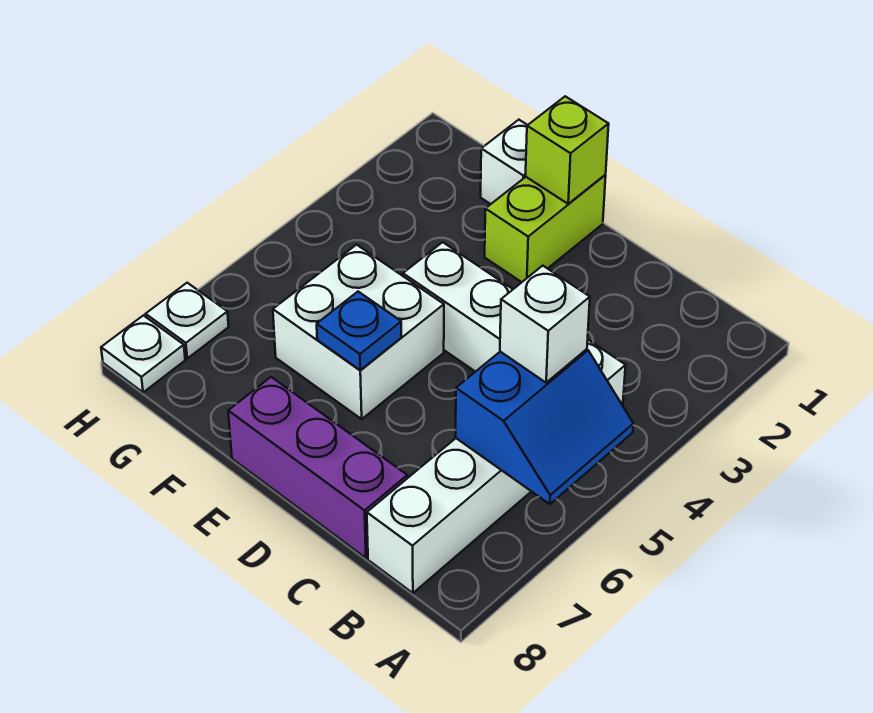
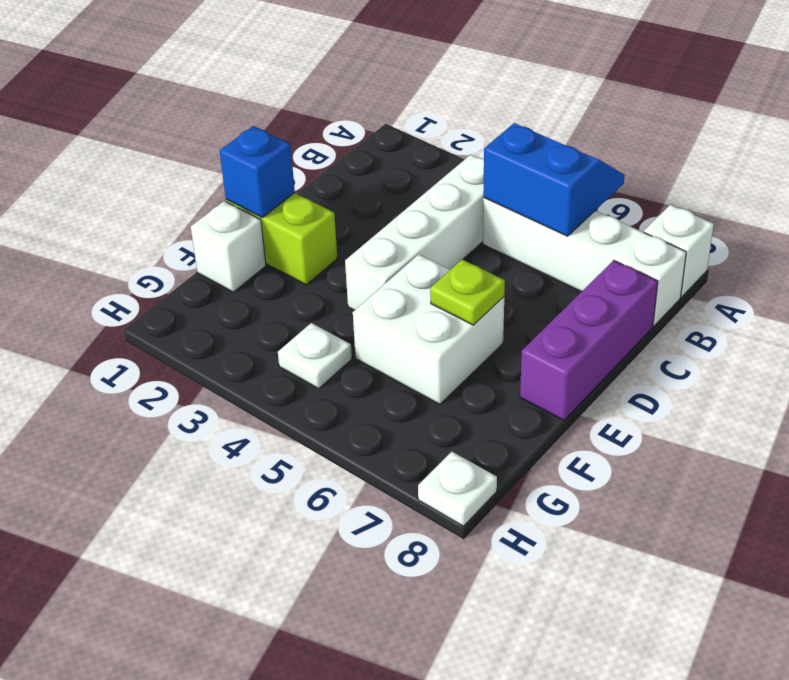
white 1x1 brick [500,266,590,383] -> white 1x1 brick moved to [644,205,714,297]
lime 1x1 brick [526,96,609,204] -> blue 1x1 brick [220,126,295,218]
blue 1x1 plate [317,292,402,370] -> lime 1x1 plate [430,259,505,325]
white 1x1 plate [146,283,229,358] -> white 1x1 plate moved to [278,323,352,389]

